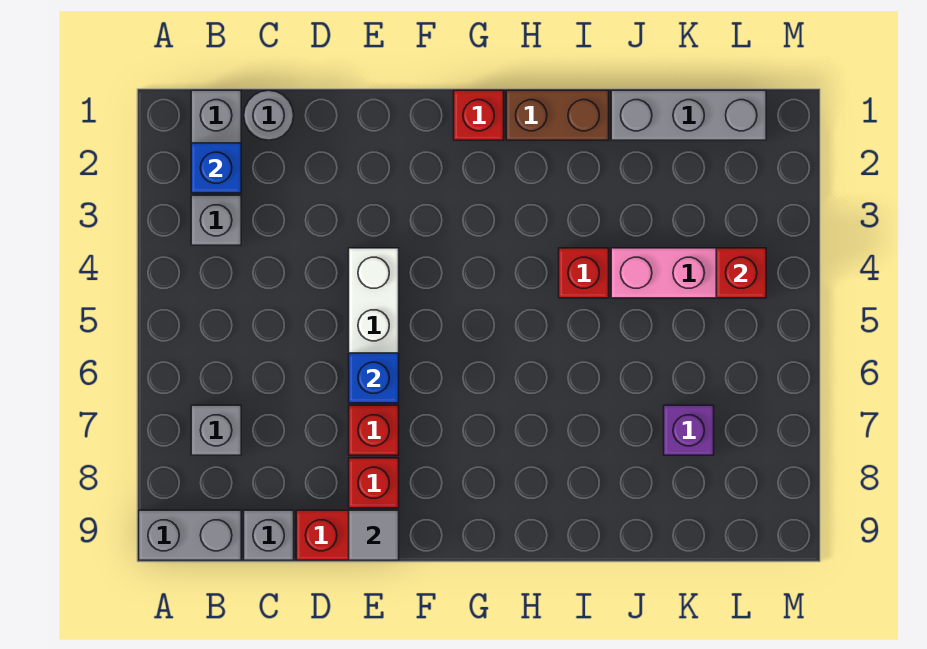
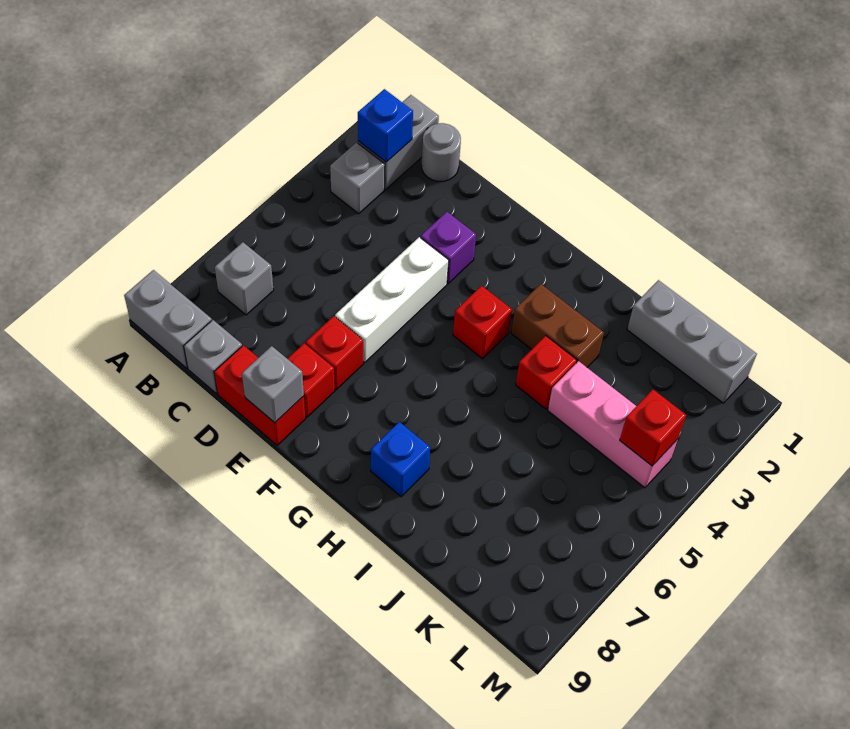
blue 1x1 brick [349,353,399,403] -> blue 1x1 brick moved to [371,422,430,497]
grey 1x1 tile [349,510,399,560] -> grey 1x1 brick [242,346,304,423]
red 1x1 brick [454,90,504,140] -> red 1x1 brick moved to [453,286,512,359]
brown 1x2 brick [506,90,609,140] -> brown 1x2 brick moved to [511,284,604,367]
purple 1x1 brick [664,405,714,455] -> purple 1x1 brick moved to [421,212,476,284]

